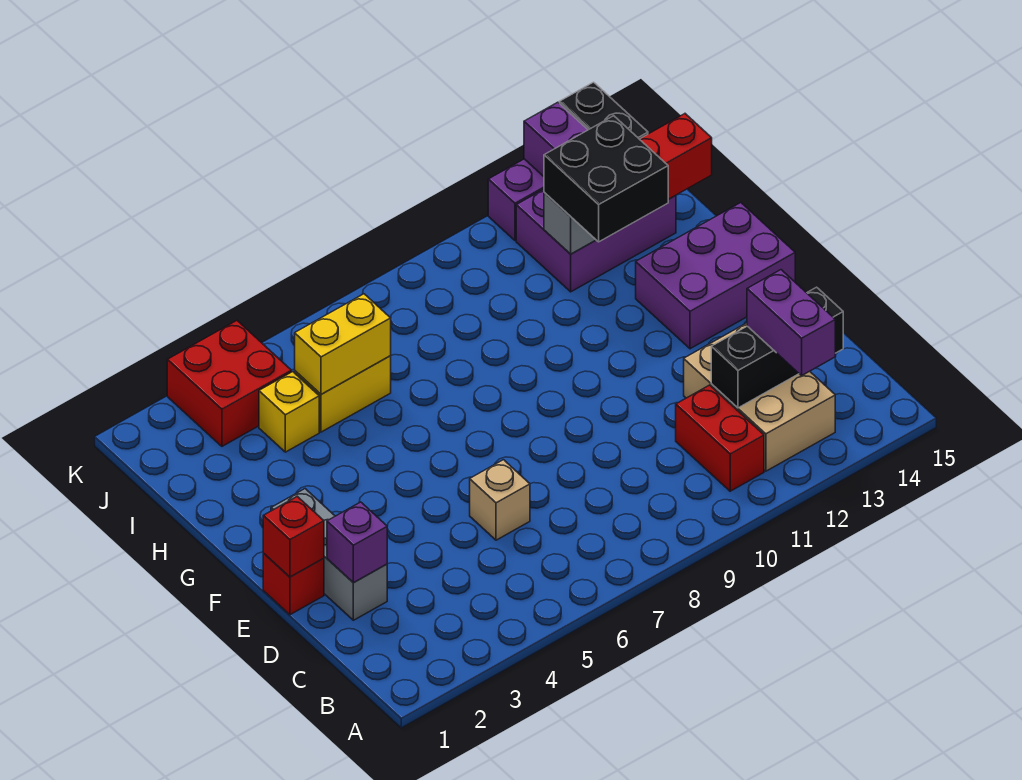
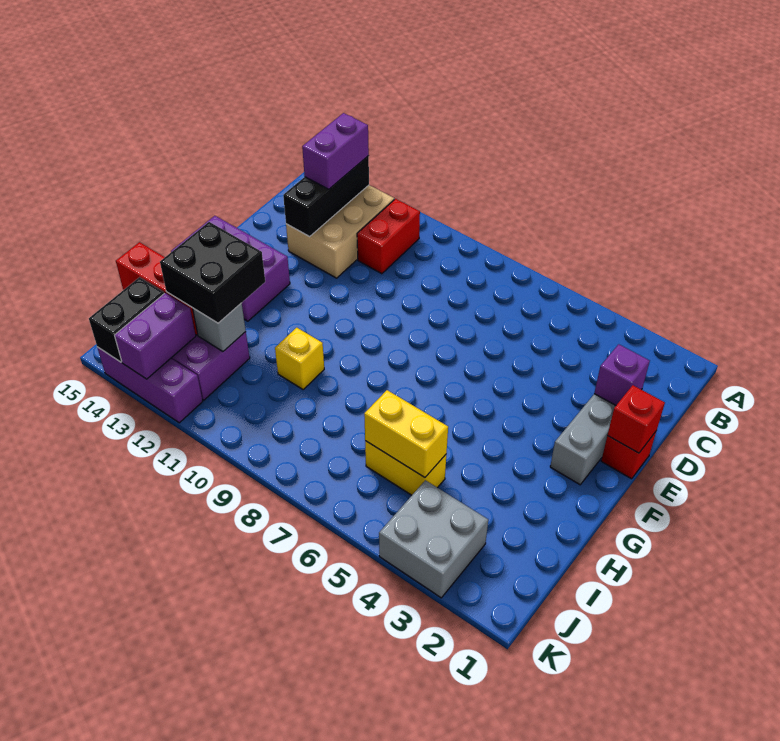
black 1x3 brick [711,287,843,408] -> black 1x3 brick turned to [283,156,369,237]
tan 1x1 brick [470,460,530,540] -> none
yellow 1x1 brick [259,372,319,452] -> yellow 1x1 brick moved to [275,328,324,389]
red 2x2 brick [167,321,291,446] -> grey 2x2 brick [379,480,488,598]

